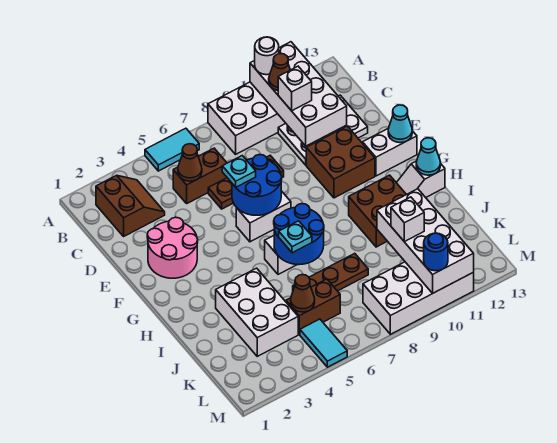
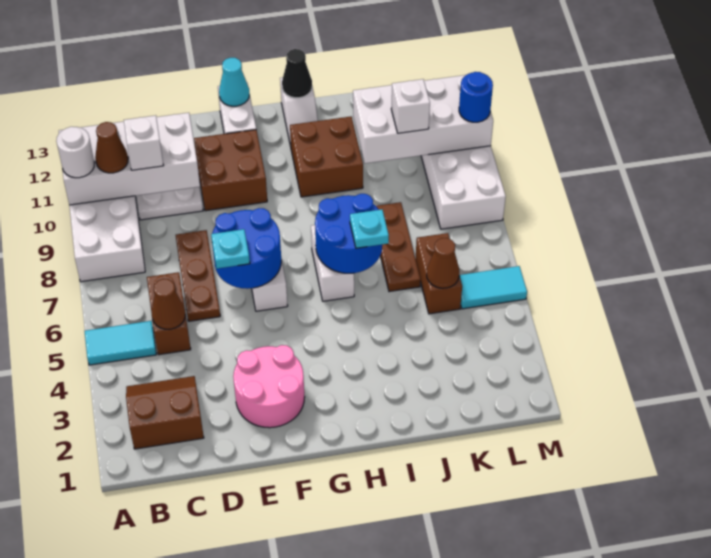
cyan 1x2 tile [145,128,199,171] -> cyan 1x2 tile turned to [85,321,156,365]
cyan 1x1 cone [416,138,440,175] -> black 1x1 cone [282,49,312,98]
white 2x3 brick [216,268,298,356] -> none

